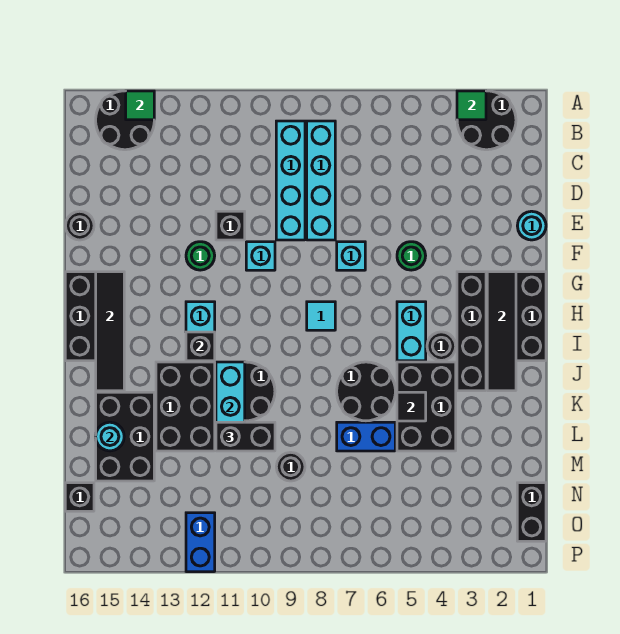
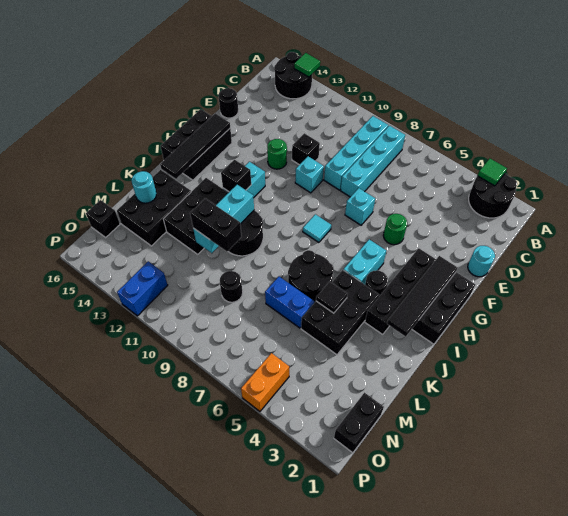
none -> orange 1x2 brick [241,353,289,411]

